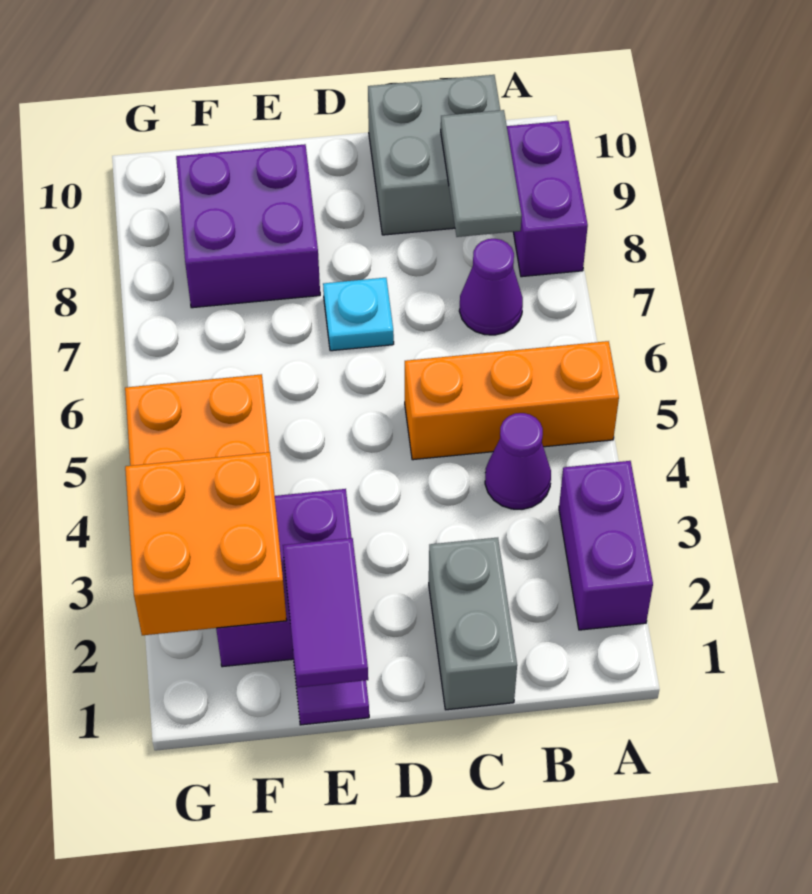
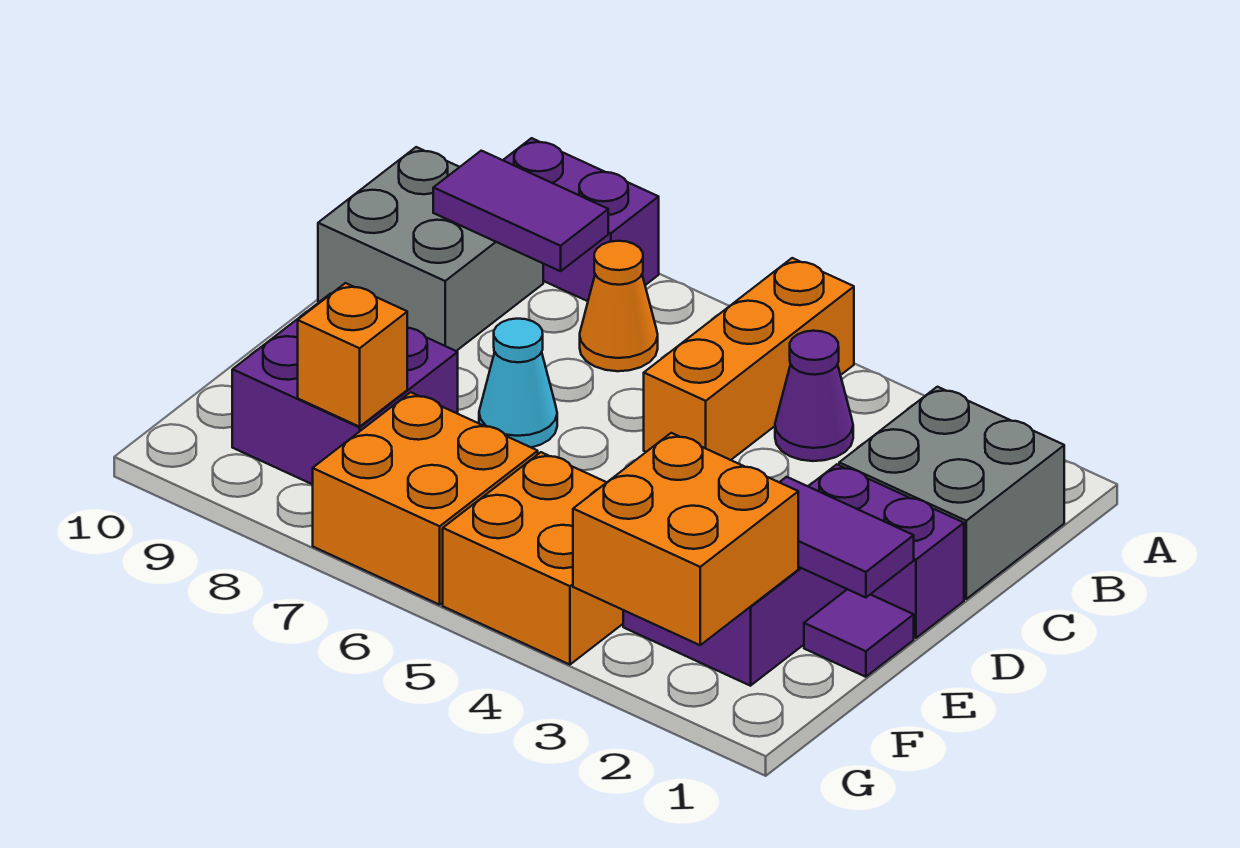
purple 1x2 brick [559,461,653,630] -> purple 1x2 brick moved to [808,464,964,638]
purple 1x1 cone [459,239,523,335] -> orange 1x1 cone [580,241,658,371]
grey 1x2 tile [441,110,522,237] -> purple 1x2 tile [433,151,608,271]
grey 1x2 brick [429,538,517,710] -> grey 2x2 brick [839,387,1064,599]
cyan 1x1 plate [323,278,394,351] -> cyan 1x1 cone [479,319,557,448]
none -> orange 2x2 brick [313,392,538,605]
none -> orange 1x1 brick [298,283,407,427]

